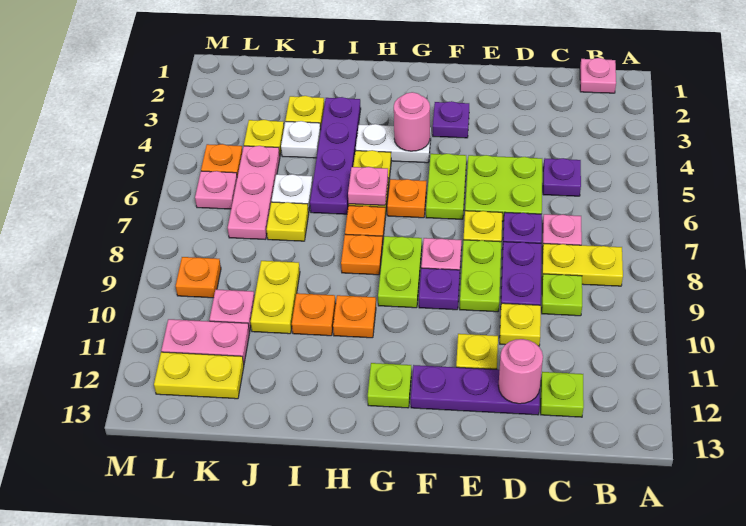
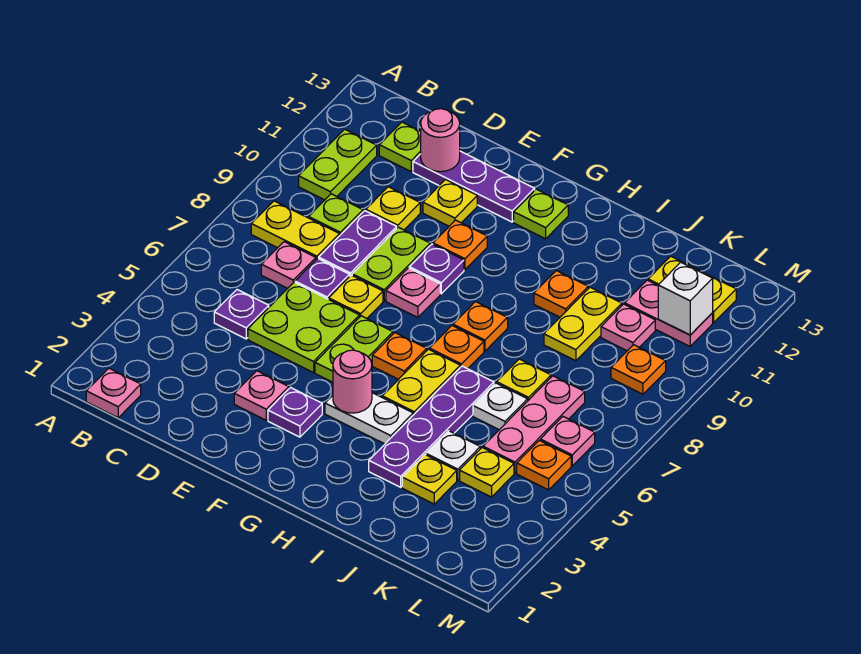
lime 1x2 plate [378,236,422,308] -> lime 1x2 plate moved to [299,129,377,200]
pink 1x1 plate [348,167,388,205] -> pink 1x1 plate moved to [234,371,289,420]
orange 1x1 plate [333,295,376,338] -> orange 1x1 plate moved to [433,220,487,270]
none -> white 1x1 brick [658,262,713,335]

